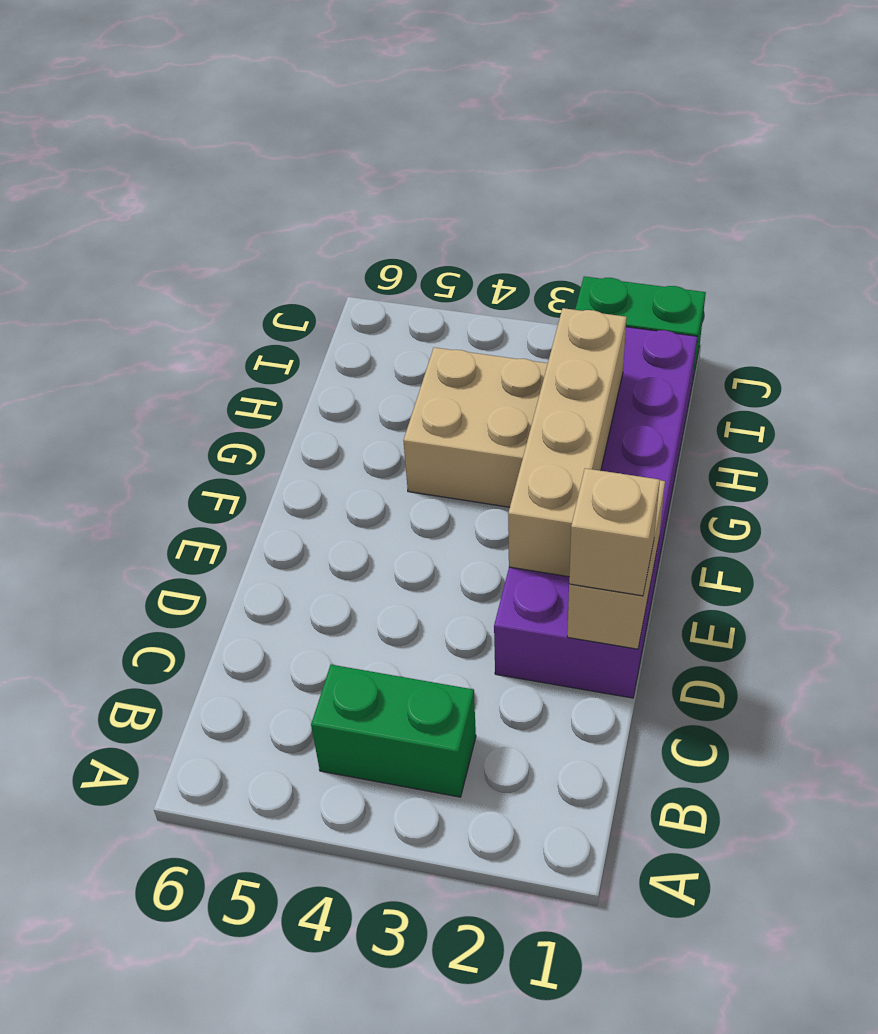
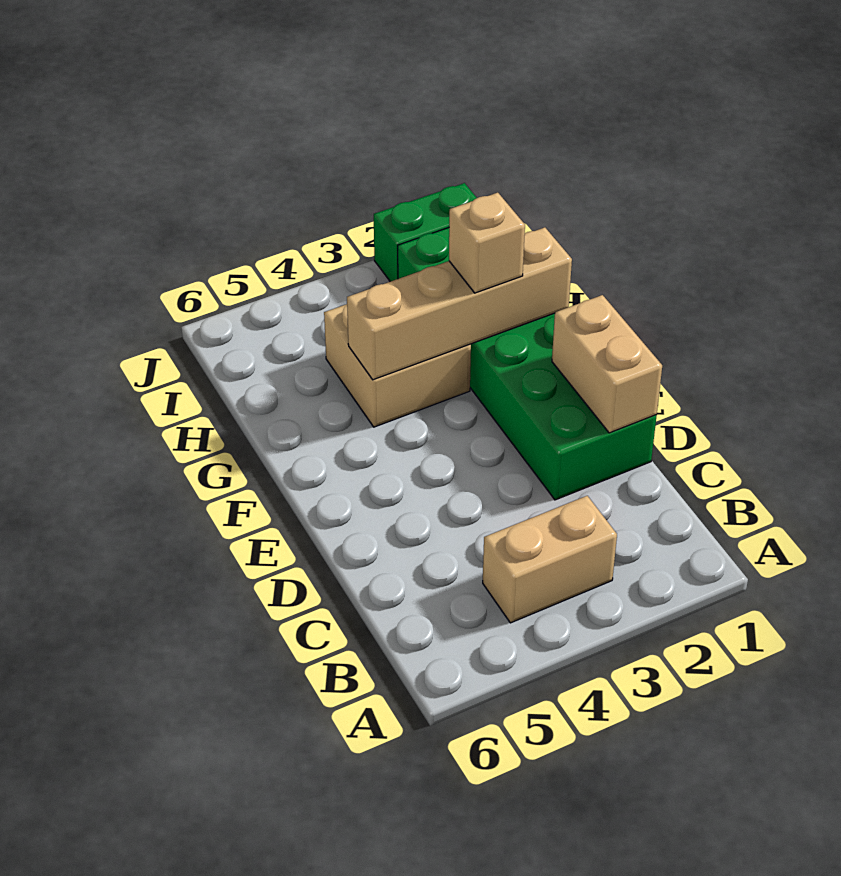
green 1x2 brick [311,665,476,797] -> tan 1x2 brick [483,496,617,623]
purple 2x6 brick [494,327,697,698] -> green 2x6 brick [398,228,657,500]
tan 1x1 brick [569,468,660,596] -> tan 1x1 brick moved to [449,193,525,293]
tan 1x4 brick [508,308,627,577] -> tan 1x4 brick turned to [347,227,572,380]

